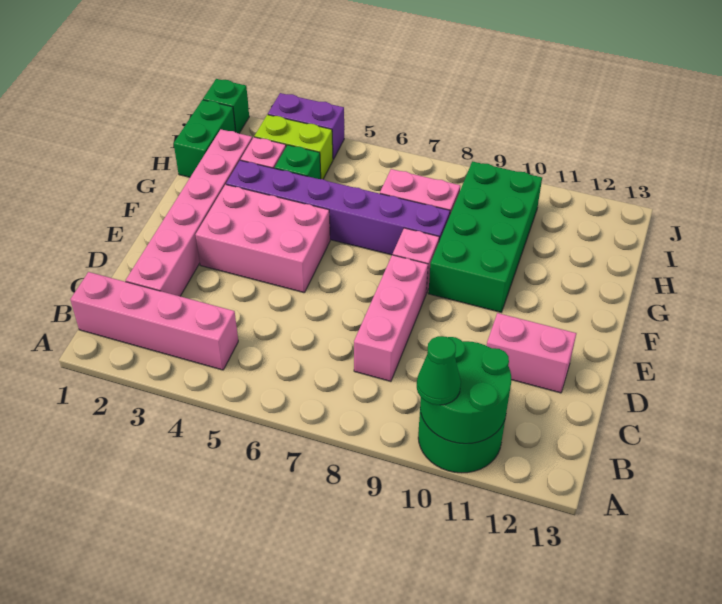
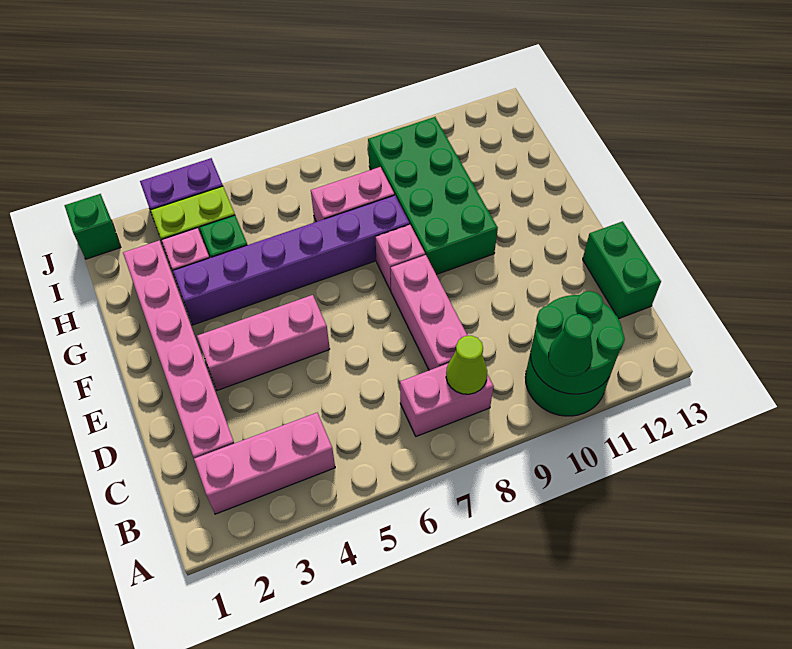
pink 1x4 brick [70,272,238,370] -> pink 1x3 brick [194,413,335,514]
none -> lime 1x1 cone [446,336,487,394]
pink 1x2 brick [487,313,576,393] -> pink 1x2 brick moved to [400,363,494,436]
pink 2x3 brick [196,185,330,293] -> pink 1x3 brick [197,295,330,390]
green 1x2 brick [174,100,236,177] -> green 1x2 brick moved to [583,221,661,319]

